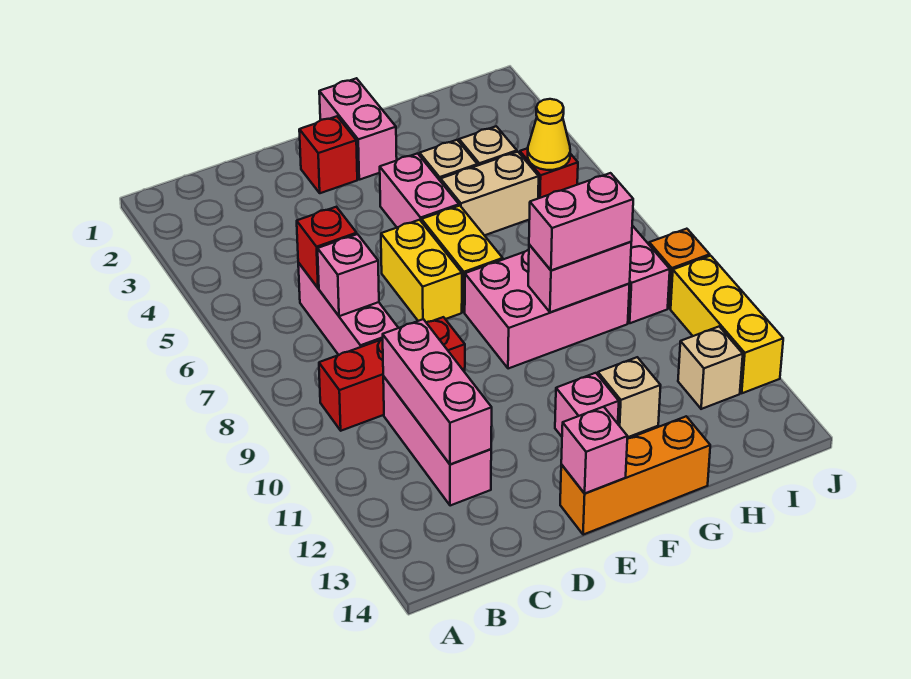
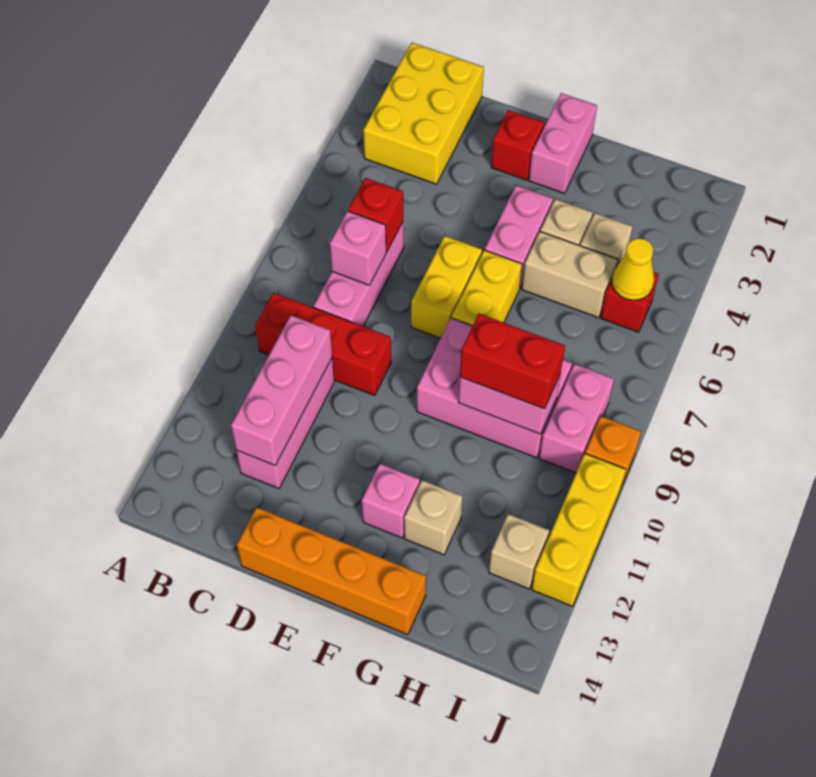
none -> yellow 2x3 brick [363,43,484,184]
orange 1x3 brick [560,416,710,535] -> orange 1x4 brick [237,507,426,635]
pink 1x1 brick [561,407,628,493] -> none
pink 1x2 brick [529,173,633,270] -> red 1x2 brick [460,314,565,409]

